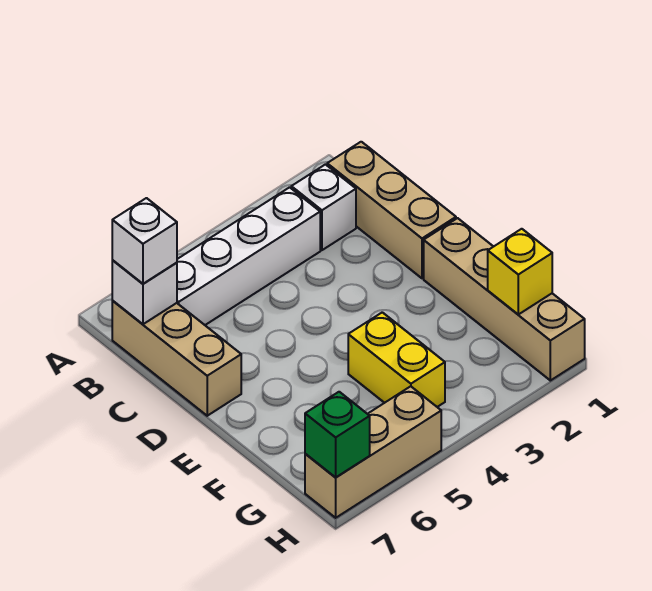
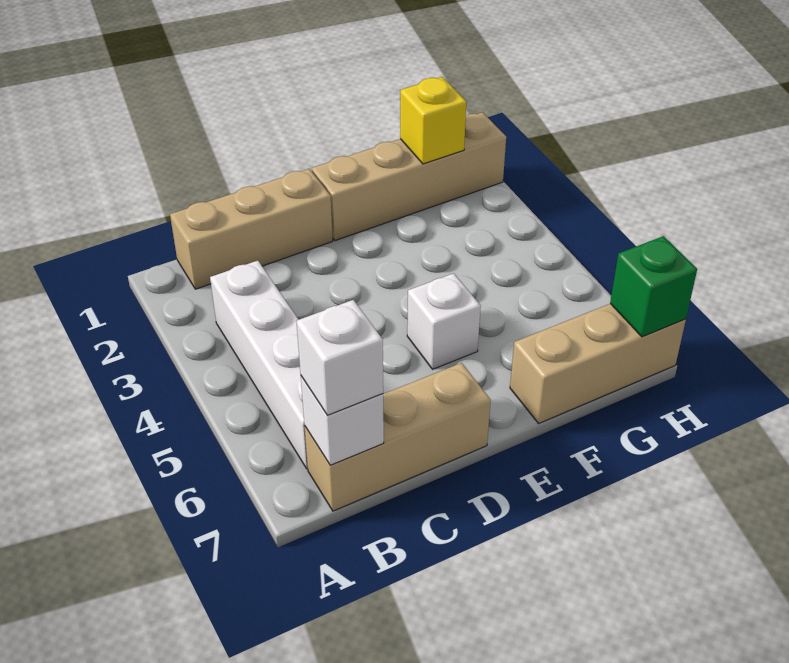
white 1x1 brick [291,165,356,250] -> white 1x1 brick moved to [407,273,481,369]
yellow 1x2 brick [348,312,445,407] -> none
tan 1x3 brick [305,386,441,518] -> tan 1x3 brick turned to [510,304,686,423]

